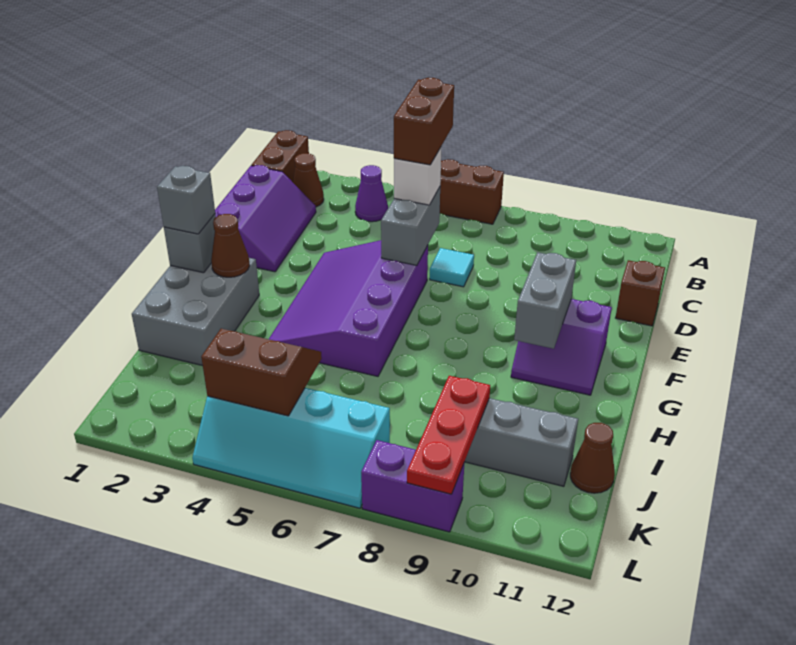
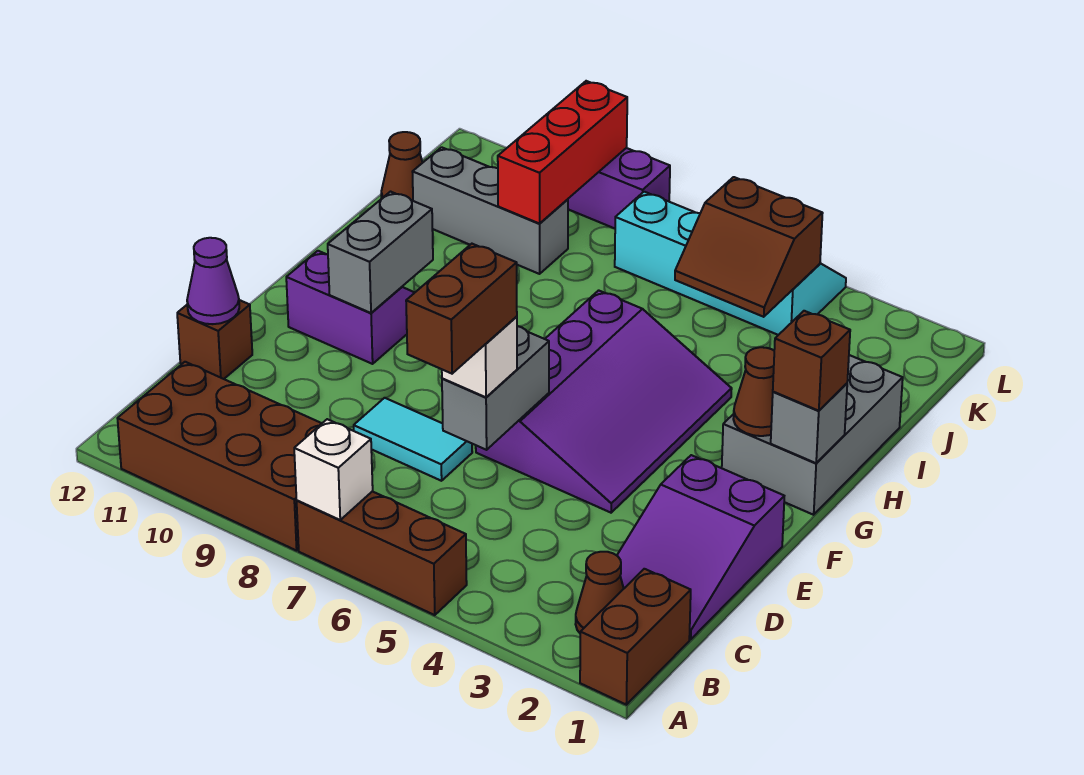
none -> white 1x1 brick [294,419,373,520]
none -> brown 2x4 brick [117,362,322,551]
purple 1x1 cone [355,165,388,222] -> purple 1x1 cone moved to [187,238,239,324]
purple 2x3 slope [215,165,316,272] -> purple 2x3 slope turned to [617,455,784,639]
cyan 1x1 tile [430,248,474,287] -> cyan 1x2 tile [354,398,472,481]
grey 1x1 brick [157,166,215,234] -> brown 1x1 brick [773,311,850,411]
red 1x3 plate [407,376,490,494] -> red 1x3 brick [498,81,627,224]

